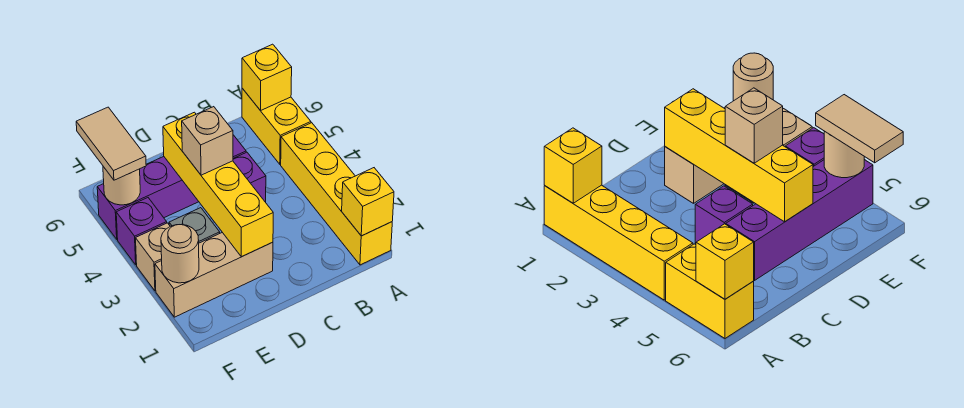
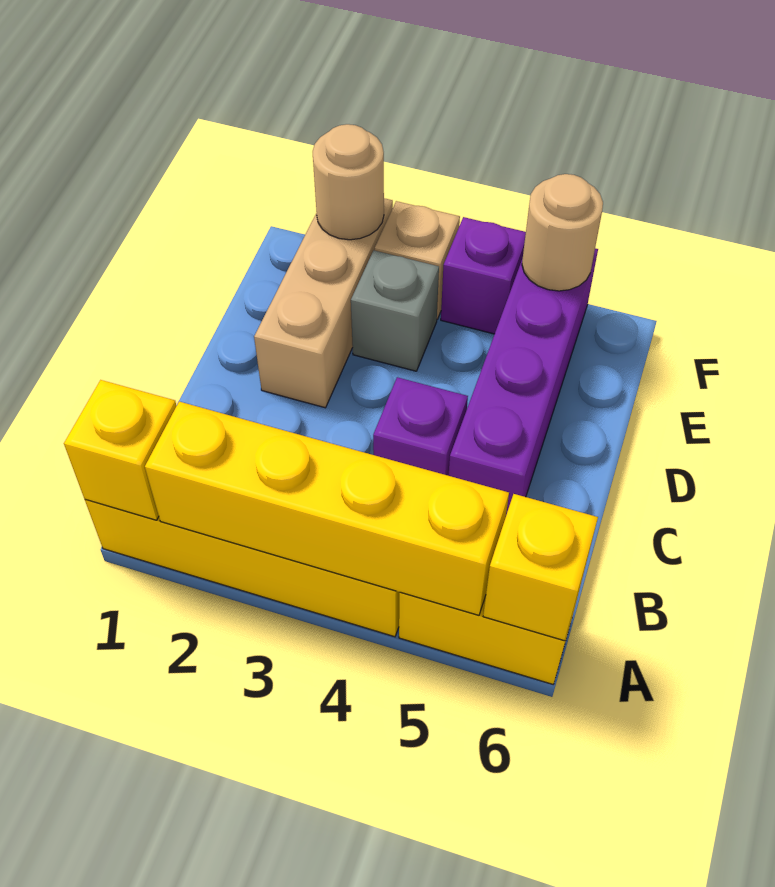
yellow 1x4 brick [163,112,273,257] -> yellow 1x4 brick moved to [145,402,509,615]
tan 1x1 brick [182,107,233,175] -> none
tan 1x2 tile [76,107,146,180] -> none

